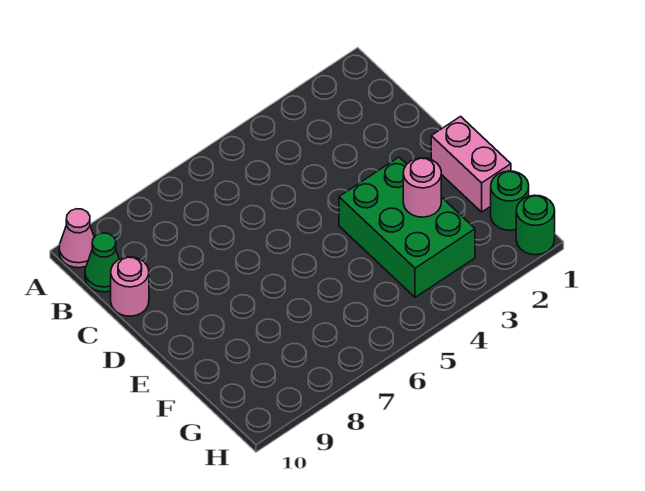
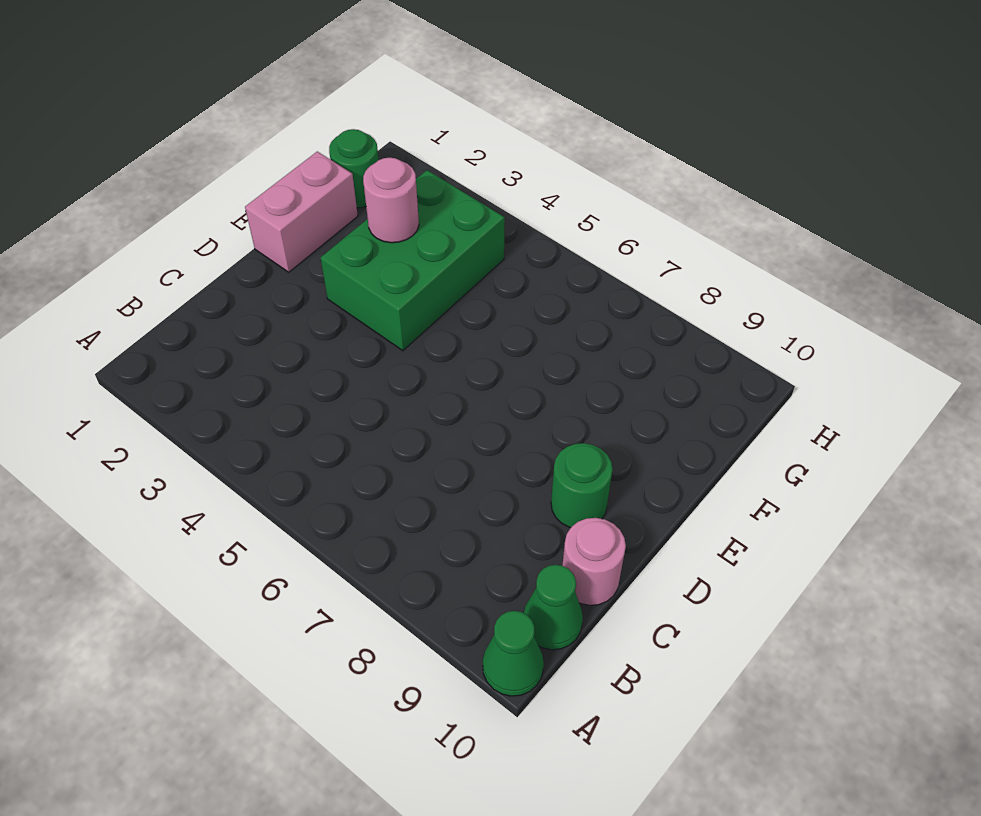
pink 1x1 cone [59,209,94,268] -> green 1x1 cone [483,611,544,696]
green 1x1 round brick [516,195,555,255] -> green 1x1 round brick moved to [551,443,613,528]

